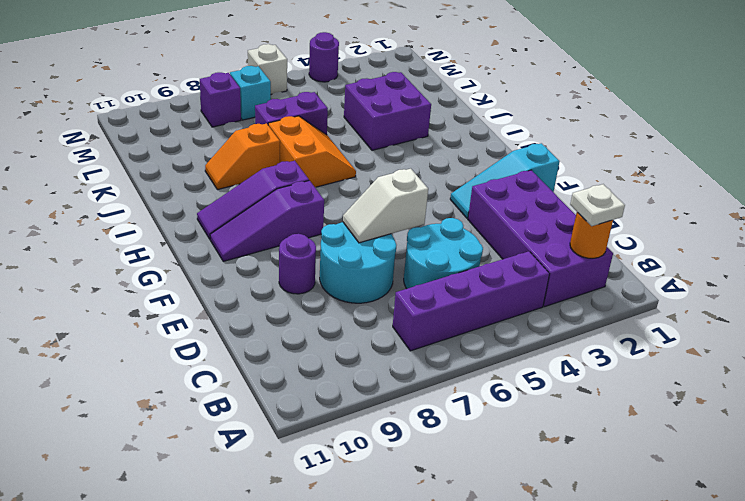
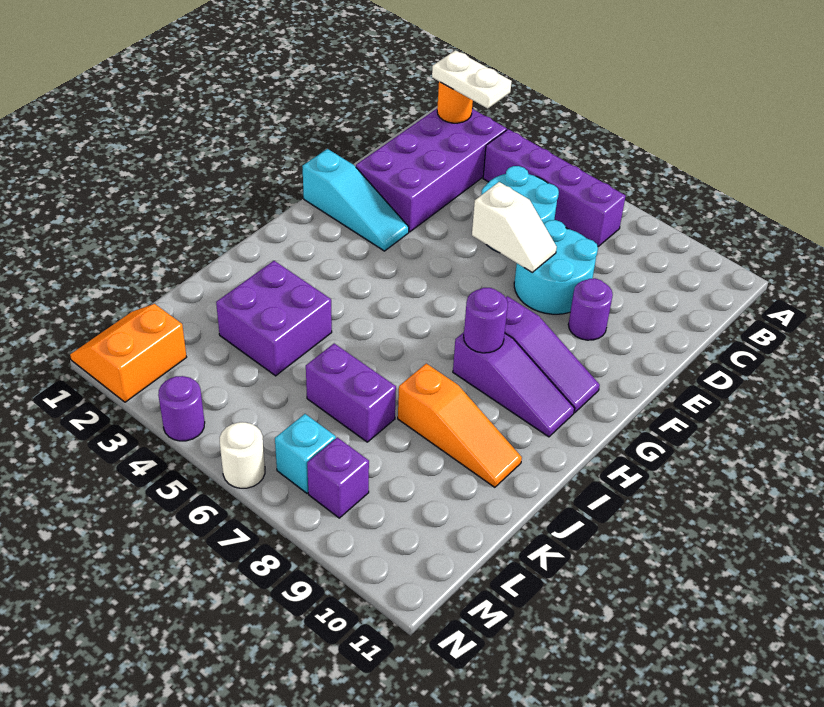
white 1x1 plate [570,184,625,226] -> white 1x2 plate [432,50,512,109]
none -> purple 1x1 round brick [464,288,508,353]
orange 2x2 slope [268,116,356,187] -> orange 2x2 slope moved to [70,304,187,402]
orange 1x2 slope [205,123,280,190] -> orange 1x3 slope [398,364,522,487]
white 1x1 brick [248,44,287,94] -> white 1x1 round brick [220,422,265,488]

